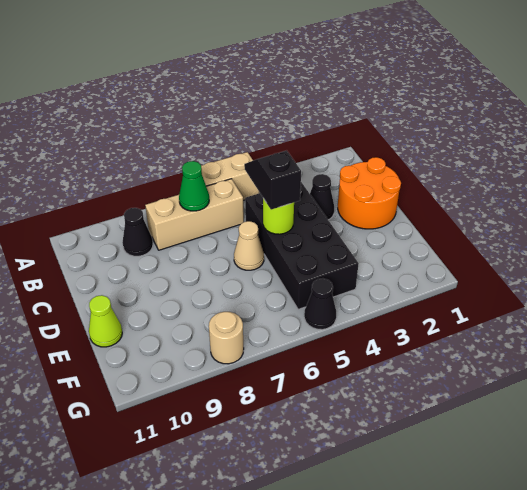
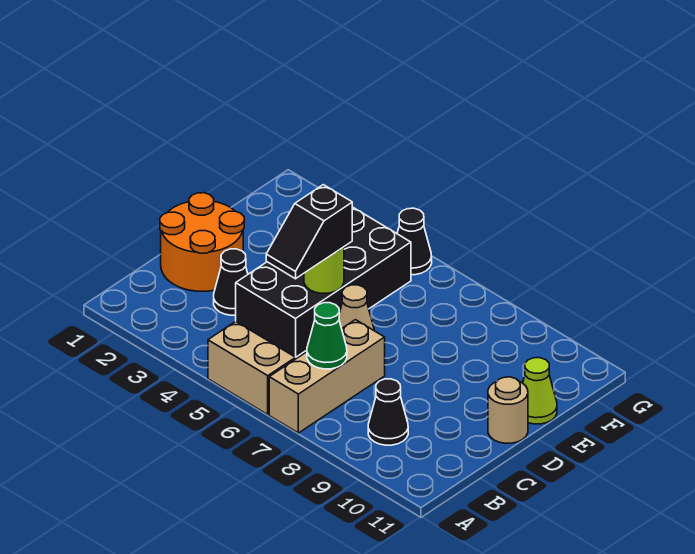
tan 1x3 brick [145,179,244,250] -> tan 1x3 brick turned to [269,320,385,433]
tan 1x1 round brick [209,312,244,364] -> tan 1x1 round brick moved to [488,377,528,443]

